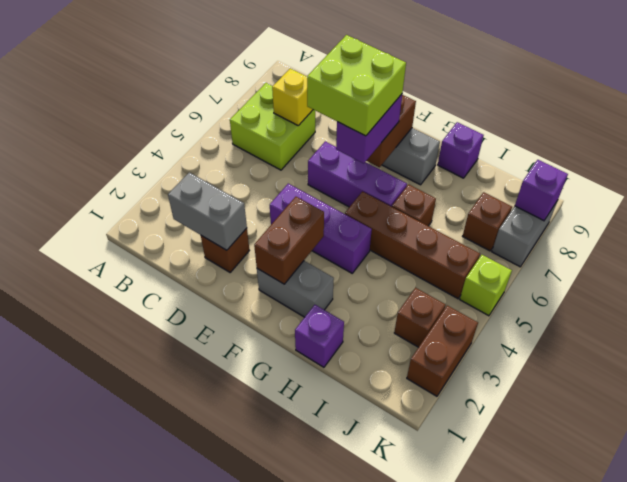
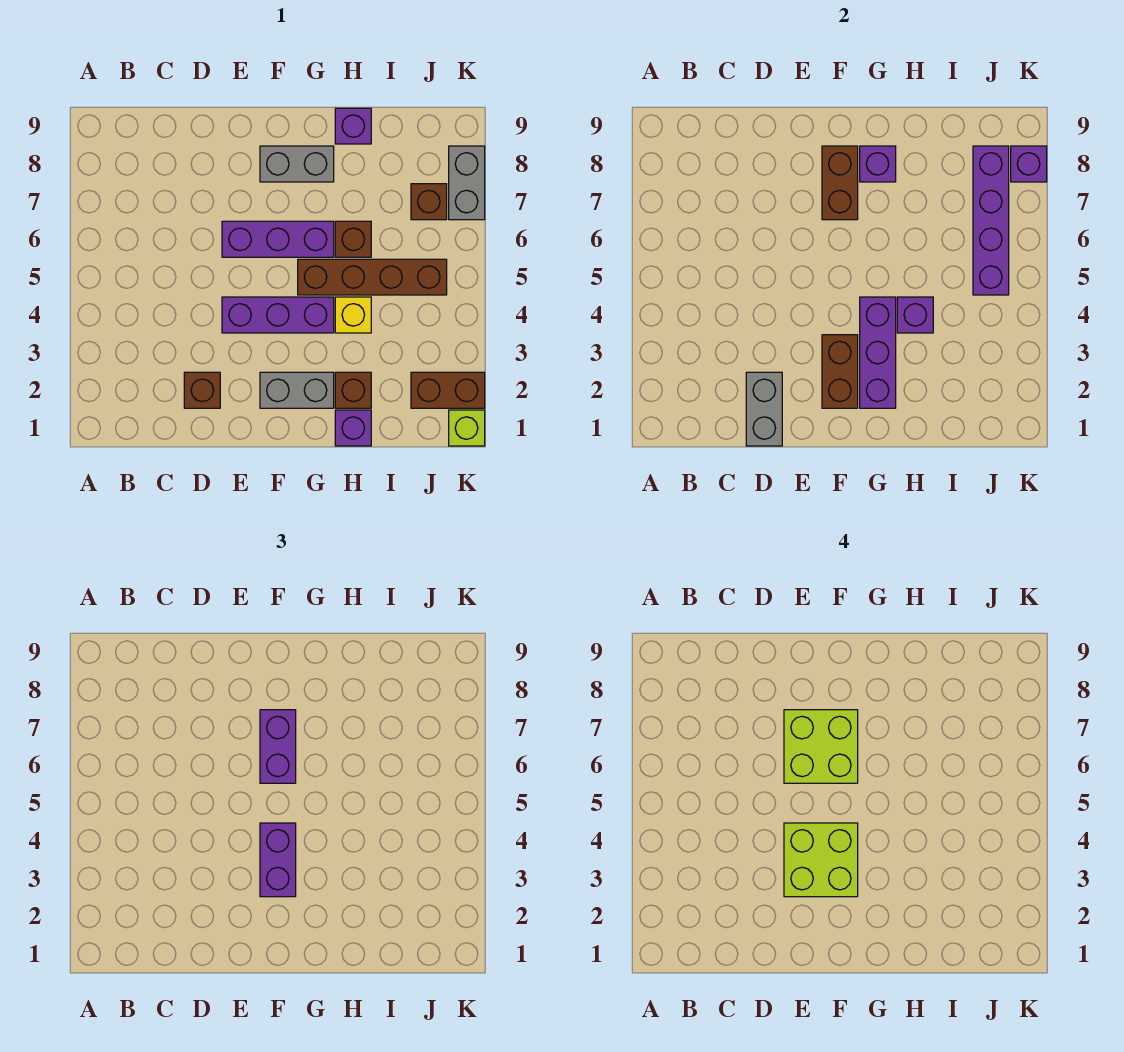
lime 2x2 brick [230,83,315,170] -> lime 2x2 brick moved to [784,823,858,897]
grey 1x2 brick [168,172,247,250] -> grey 1x2 brick turned to [746,372,782,446]
yellow 1x1 brick [272,68,313,126] -> yellow 1x1 brick moved to [335,297,371,333]
none -> purple 1x2 brick [260,823,296,897]
none -> purple 1x3 brick [860,297,896,408]
none -> purple 1x1 brick [860,146,896,182]
none -> purple 1x1 brick [897,297,933,333]
brown 1x1 brick [394,288,445,347] -> brown 1x1 brick moved to [335,372,371,408]
none -> purple 1x4 brick [973,146,1009,295]
brown 1x2 brick [407,305,478,396] -> brown 1x2 brick turned to [411,372,485,408]
lime 1x1 brick [460,255,512,316] -> lime 1x1 brick moved to [449,410,485,446]

